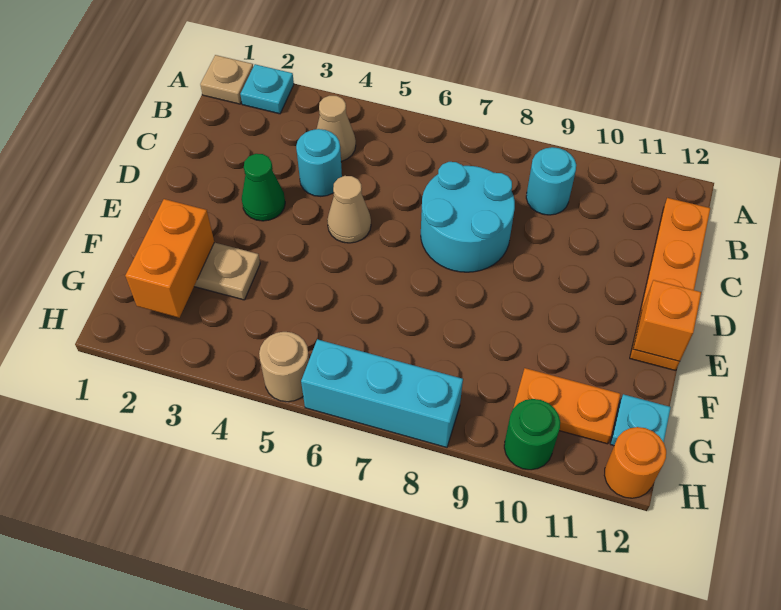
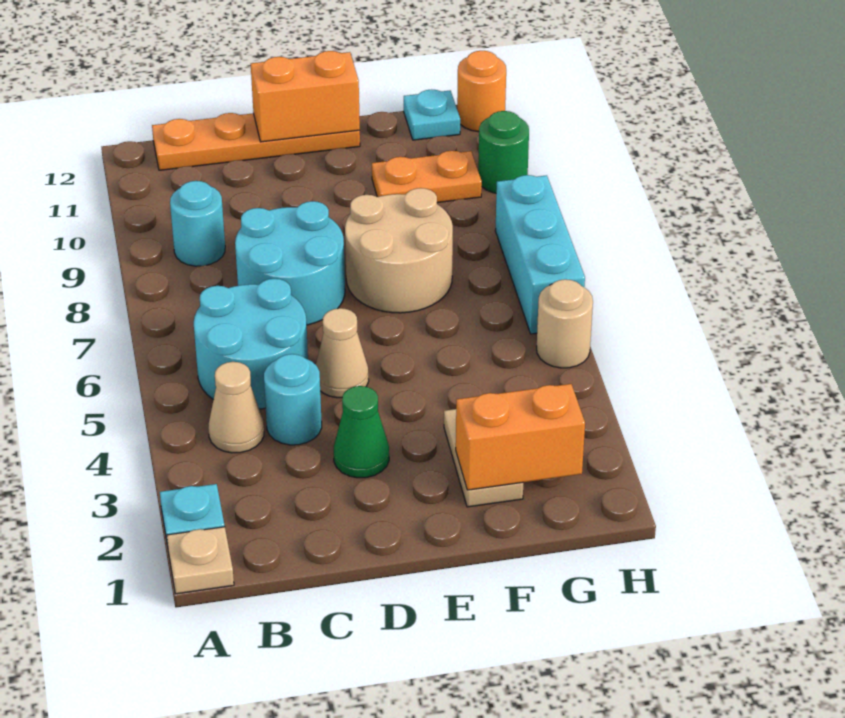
none -> cyan 2x2 round brick [194,279,308,409]
none -> tan 2x2 round brick [345,188,453,313]
orange 1x1 brick [633,280,701,361] -> orange 1x2 brick [251,51,360,142]
orange 1x2 plate [514,368,620,444] -> orange 1x2 plate turned to [372,151,482,203]

